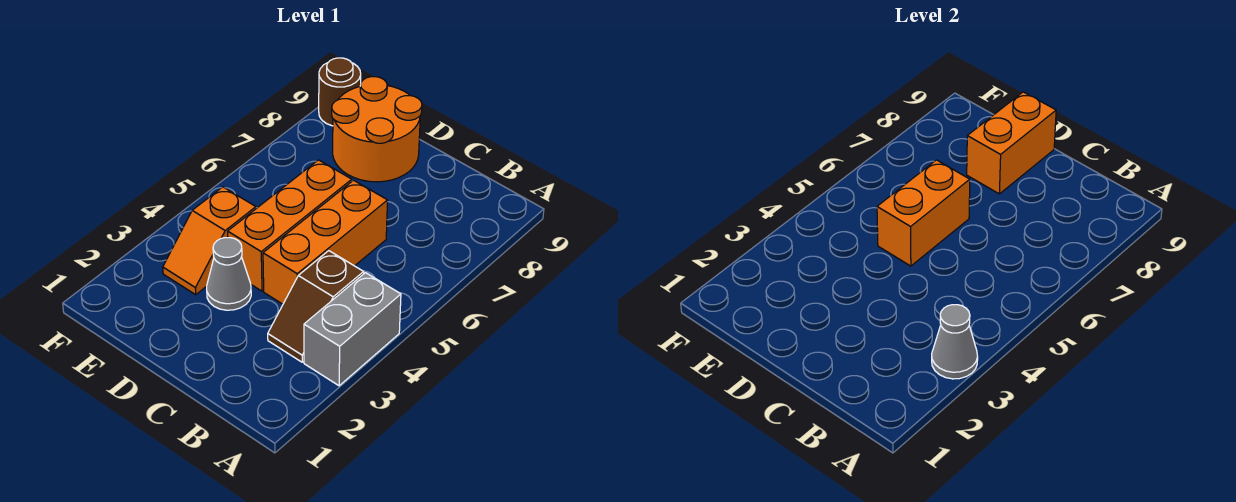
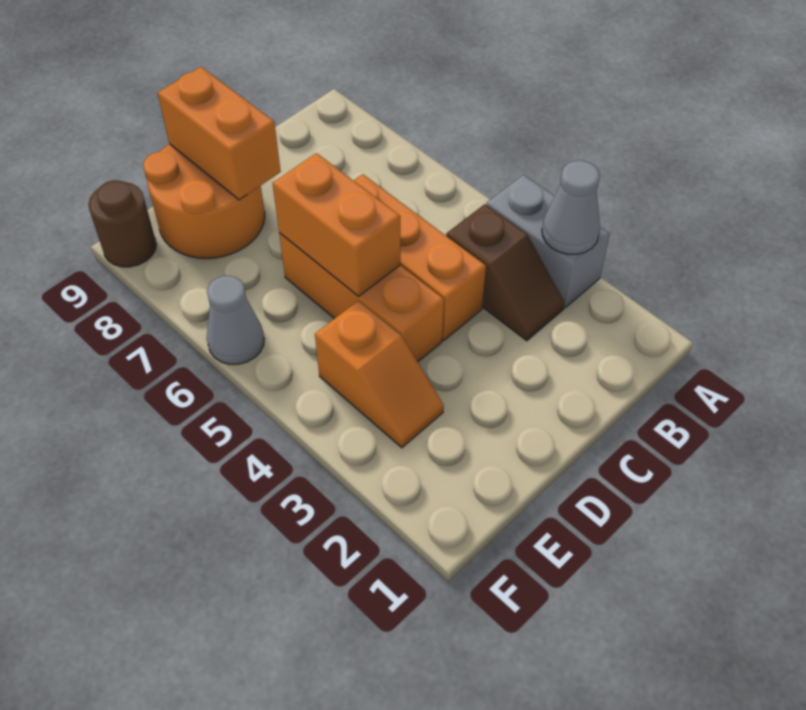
grey 1x1 cone [207,238,251,310] -> grey 1x1 cone moved to [207,276,264,364]

